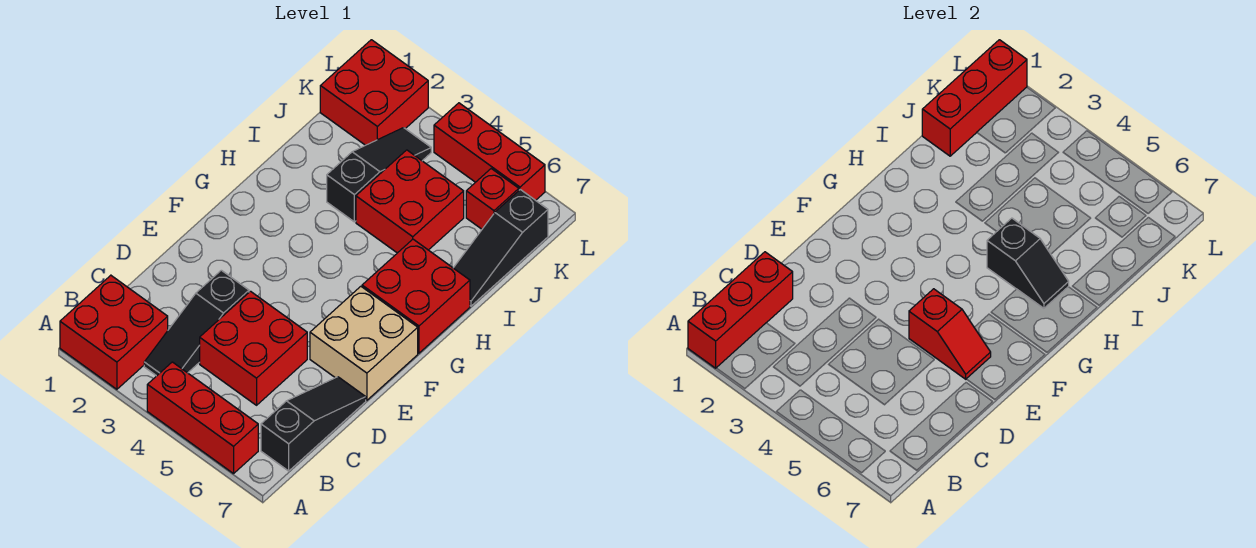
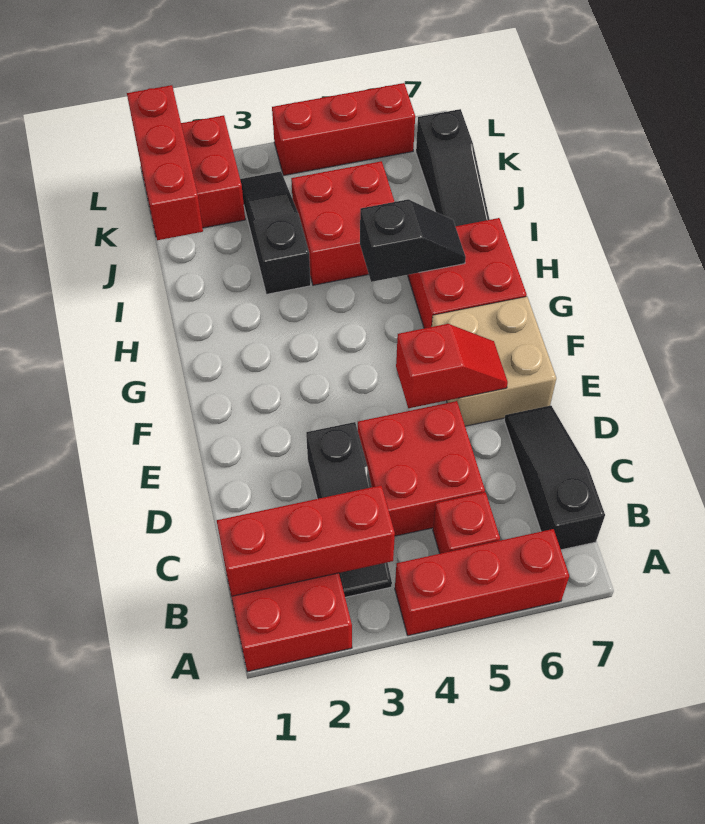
red 1x3 brick [688,252,793,368] -> red 1x3 brick turned to [217,486,395,596]
red 1x1 brick [466,169,519,229] -> red 1x1 brick moved to [433,492,500,554]

